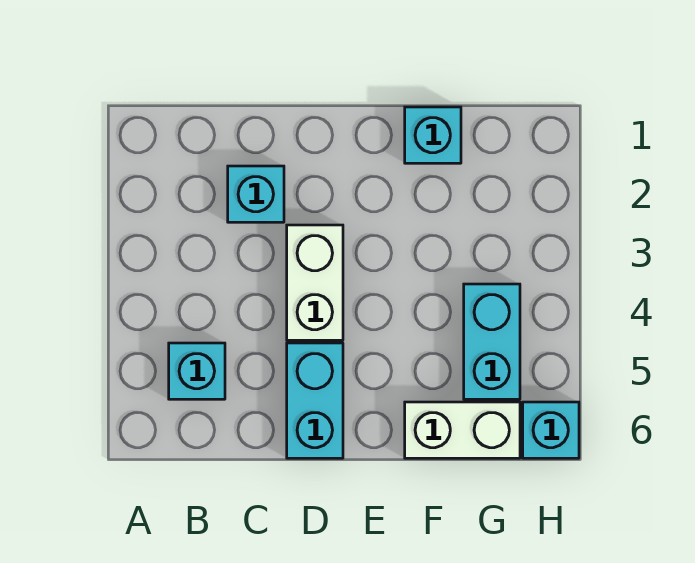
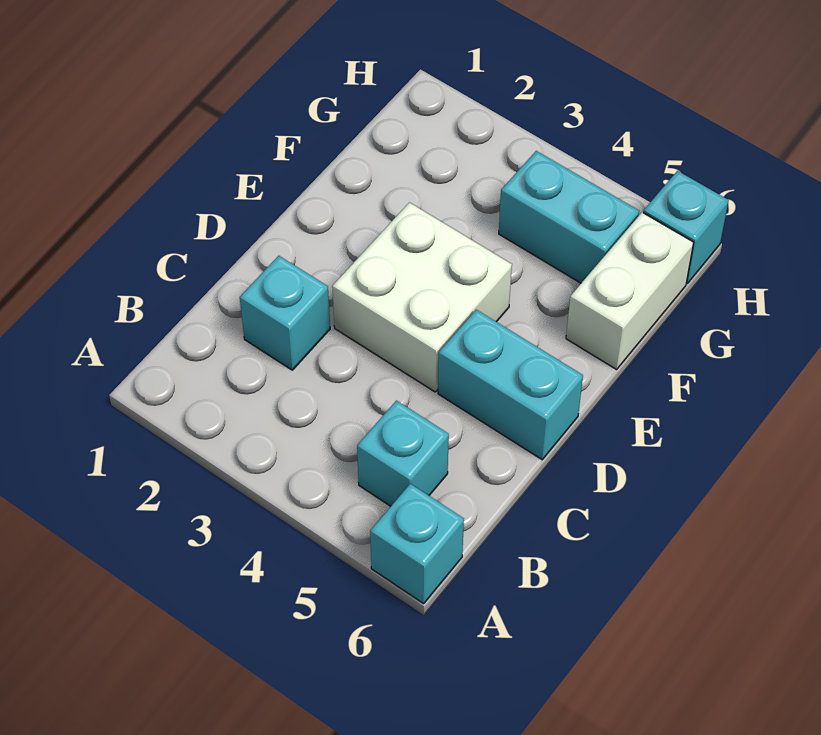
white 1x2 brick [287,225,343,340] -> white 2x2 brick [332,202,512,392]
cyan 1x1 brick [405,107,461,163] -> cyan 1x1 brick moved to [370,484,464,604]

